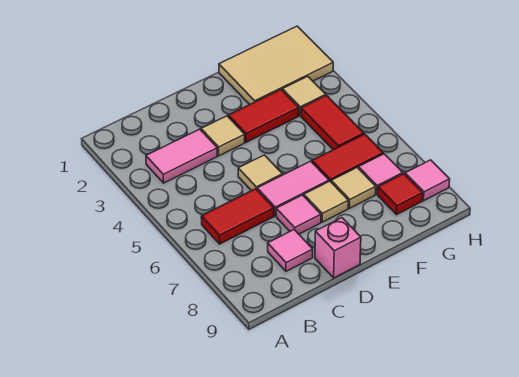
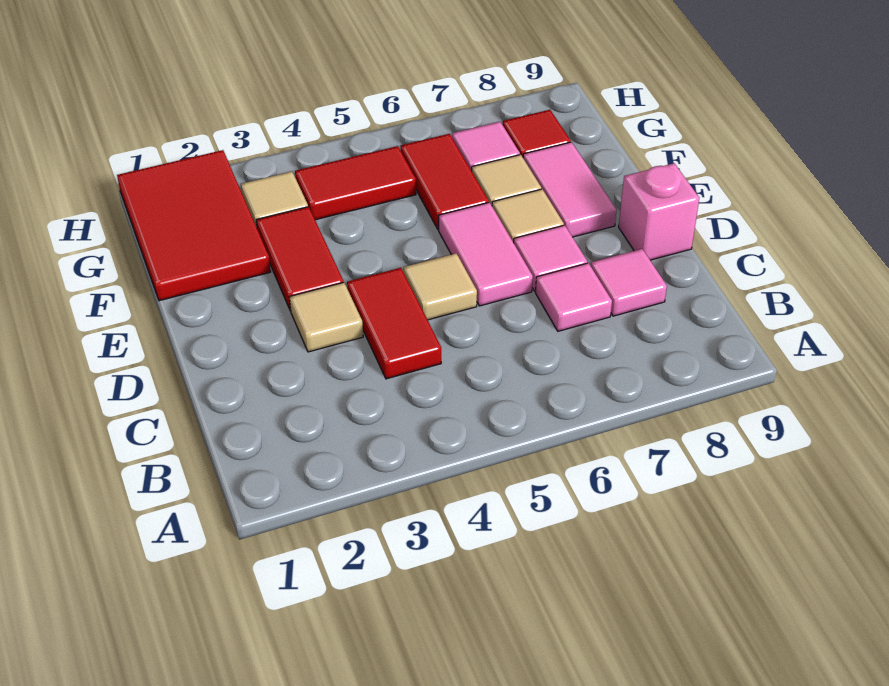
pink 1x2 tile [146,129,217,183] -> pink 1x2 tile moved to [523,142,617,237]
red 1x2 tile [201,189,274,244] -> red 1x2 tile moved to [347,268,441,379]
tan 2x3 tile [219,26,333,104] -> red 2x3 tile [117,150,271,301]
pink 1x1 tile [405,160,450,201] -> pink 1x1 tile moved to [536,263,612,331]

